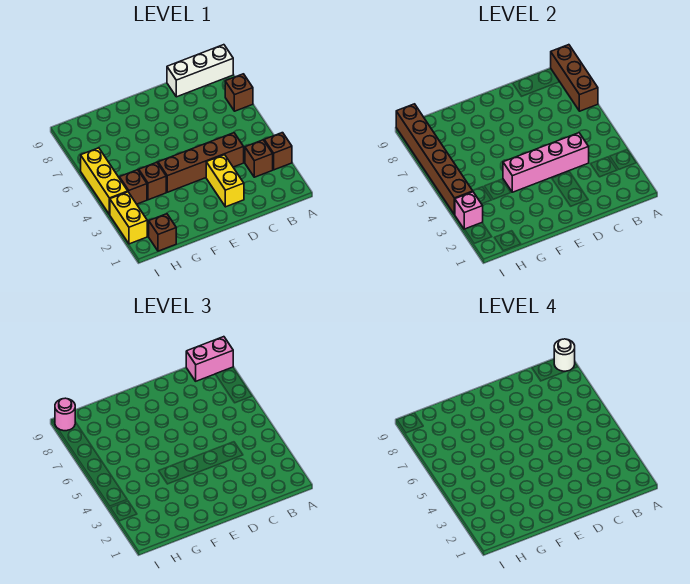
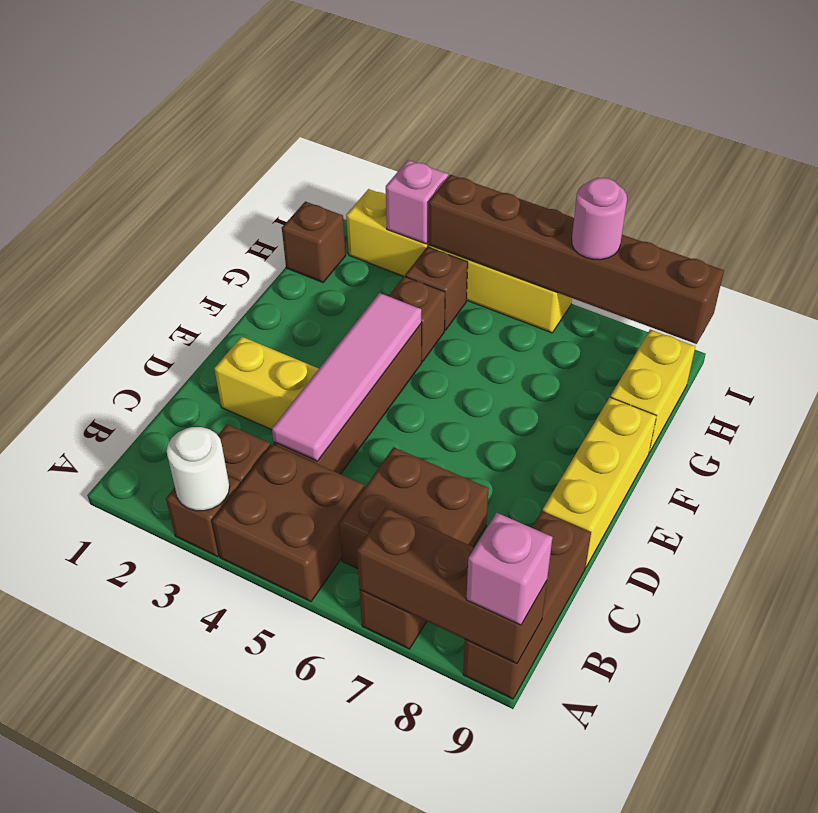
none -> brown 2x2 brick [212,444,364,602]
white 1x3 brick [167,45,233,97] -> brown 1x3 brick [463,511,591,699]
pink 1x2 brick [186,337,233,381] -> pink 1x1 brick [466,513,553,625]
white 1x1 round brick [554,339,575,372] -> white 1x1 round brick moved to [167,427,230,511]
none -> brown 2x2 brick [339,447,489,569]
pink 1x4 brick [503,133,589,192] -> pink 1x4 tile [272,293,422,461]
none -> yellow 1x3 brick [543,397,656,567]
none -> yellow 1x2 brick [610,329,695,453]
pink 1x1 round brick [55,398,75,431] -> pink 1x1 round brick moved to [572,178,627,260]

